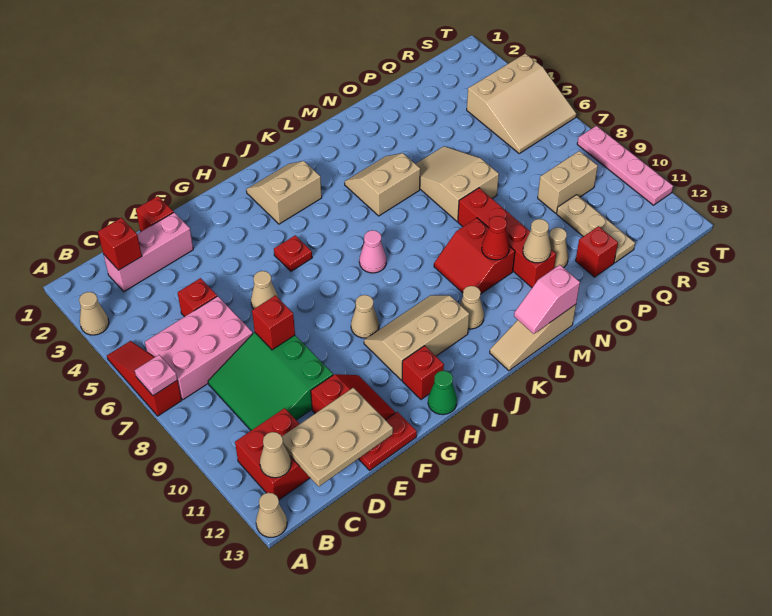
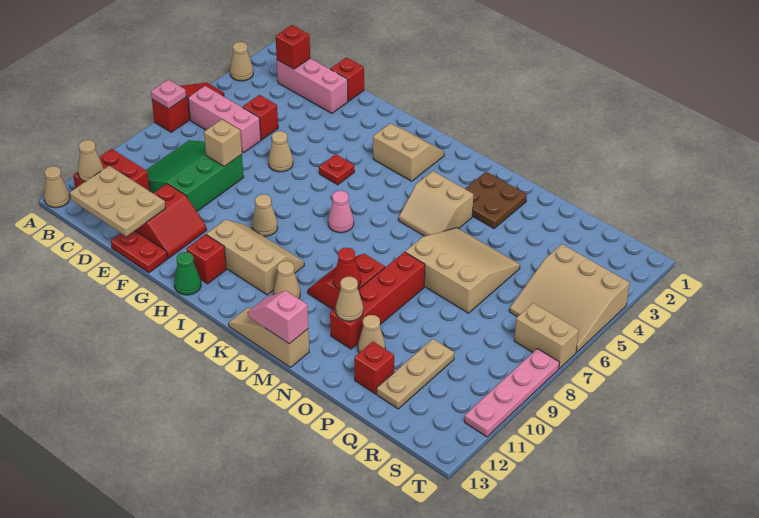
pink 2x3 brick [145,296,253,400] -> pink 1x3 brick [188,86,261,153]
red 1x1 brick [252,295,295,350] -> tan 1x1 brick [204,120,242,167]
tan 2x2 slope [345,153,420,216] -> tan 2x2 slope turned to [399,171,473,236]
none -> brown 2x2 plate [465,172,527,228]
tan 2x3 slope [416,146,499,221] -> tan 3x3 slope [405,228,520,313]
tan 1x2 brick [538,151,598,213] -> tan 1x2 brick moved to [515,303,579,369]

